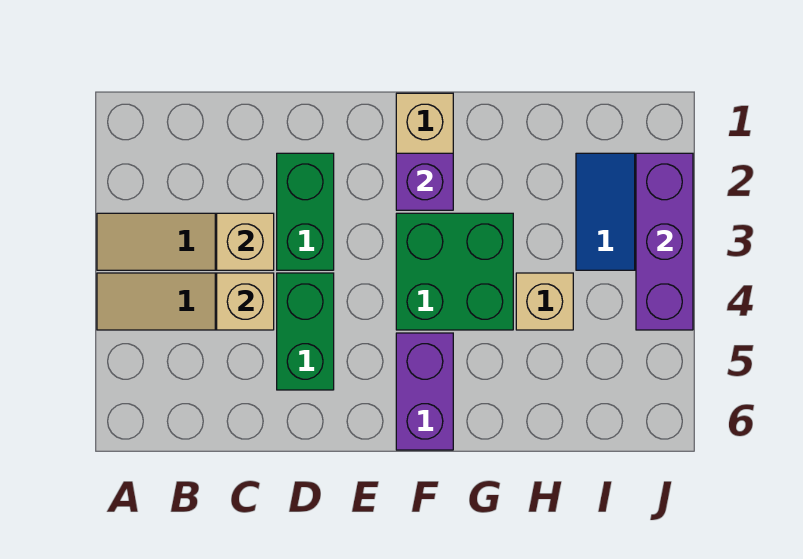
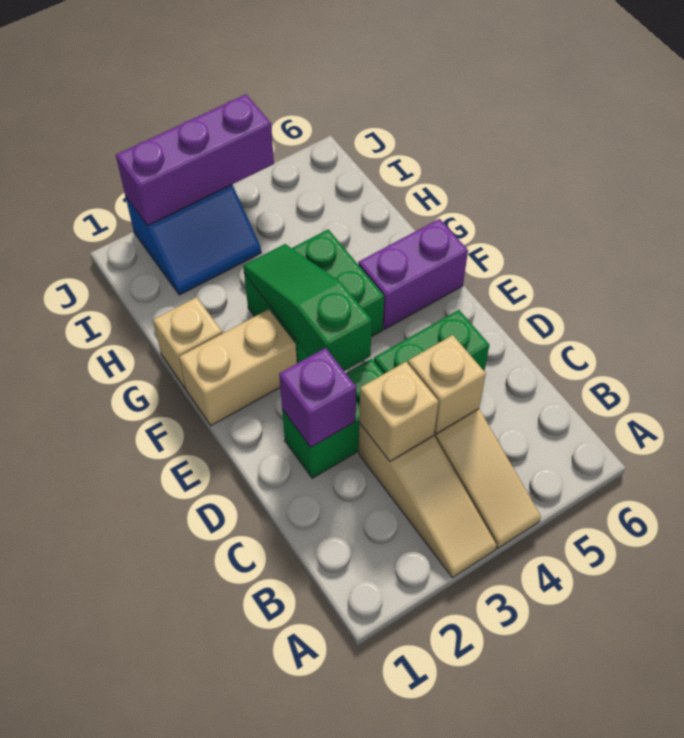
none -> green 1x3 slope [243,244,372,371]
purple 1x1 brick [396,153,453,210] -> purple 1x1 brick moved to [279,348,356,447]
tan 1x1 brick [516,273,573,330] -> tan 1x1 brick moved to [153,297,222,388]

